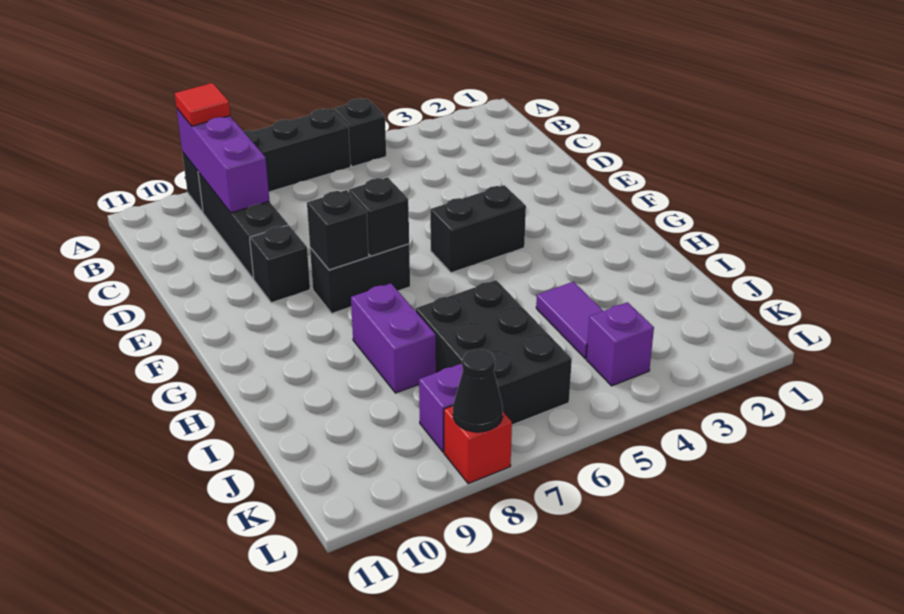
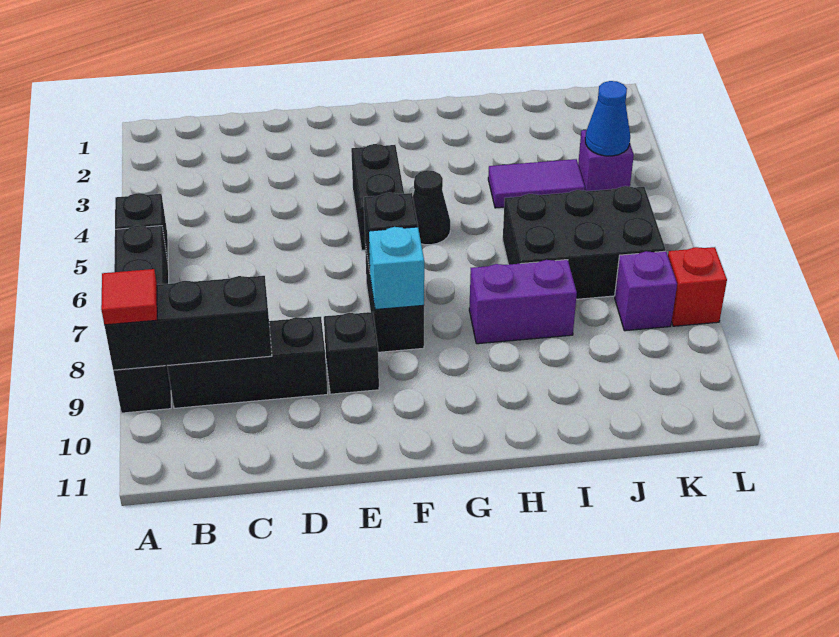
purple 1x3 brick [177,109,269,213] -> black 1x3 brick [105,276,272,371]
black 1x1 brick [307,190,369,270] -> cyan 1x1 brick [369,227,424,310]
none -> blue 1x1 cone [585,81,630,156]
black 1x1 cone [453,349,503,432] -> black 1x1 cone moved to [413,170,450,245]

